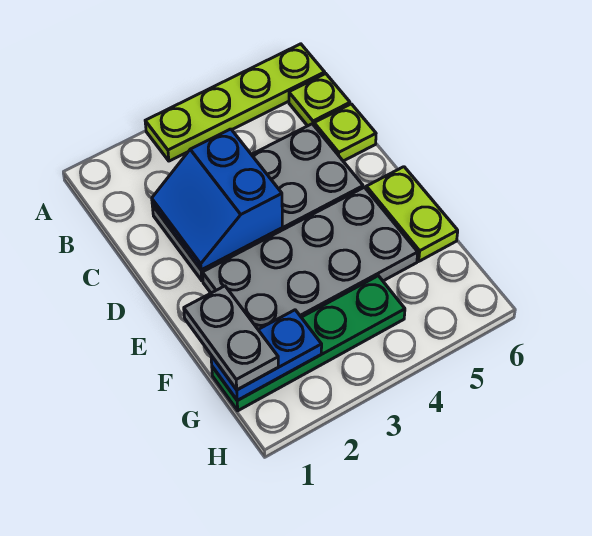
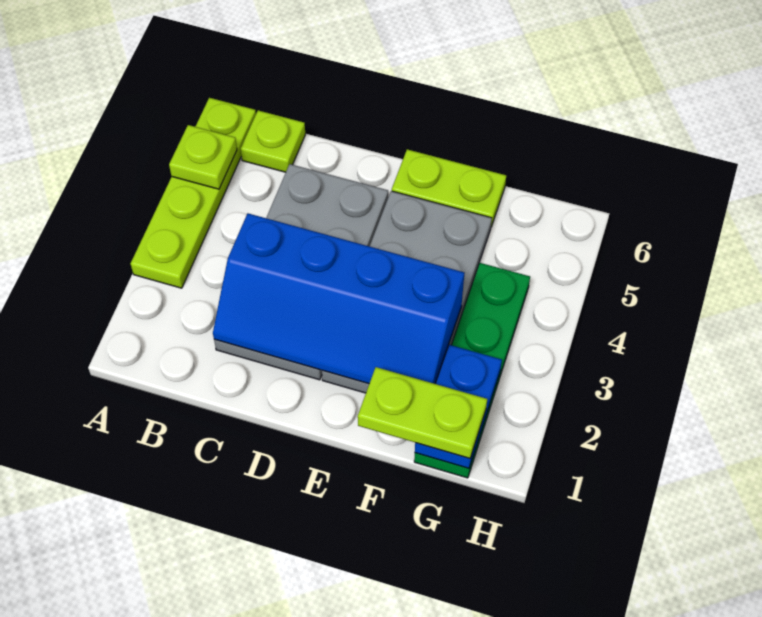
blue 2x2 slope [152,129,282,270] -> blue 2x4 slope [213,214,464,384]
lime 1x1 plate [314,104,376,161] -> lime 1x1 plate moved to [169,125,237,189]
grey 1x2 plate [184,286,278,390] -> lime 1x2 plate [358,367,487,458]

